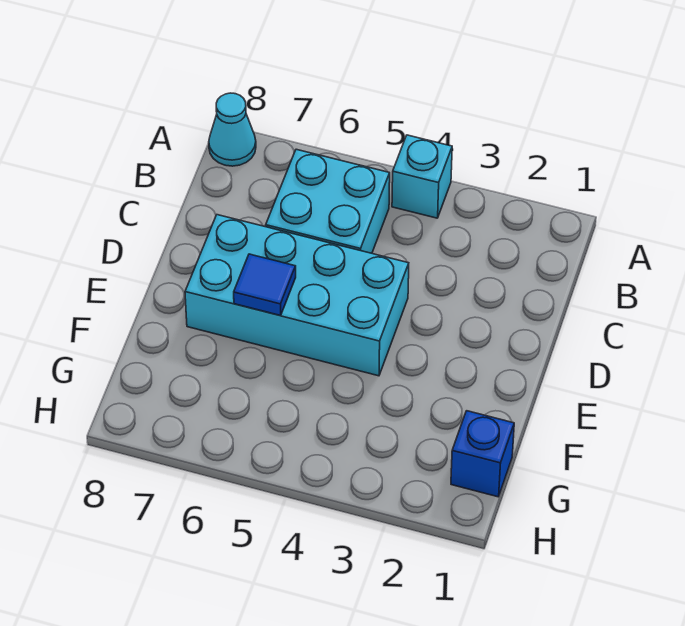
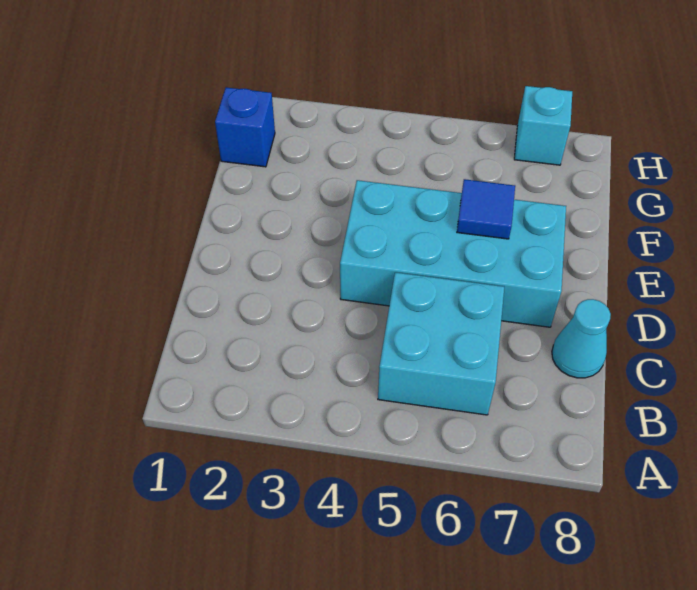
cyan 1x1 brick [392,135,452,218] -> cyan 1x1 brick moved to [514,86,572,165]
cyan 1x1 cone [209,93,256,166] -> cyan 1x1 cone moved to [552,299,611,378]

